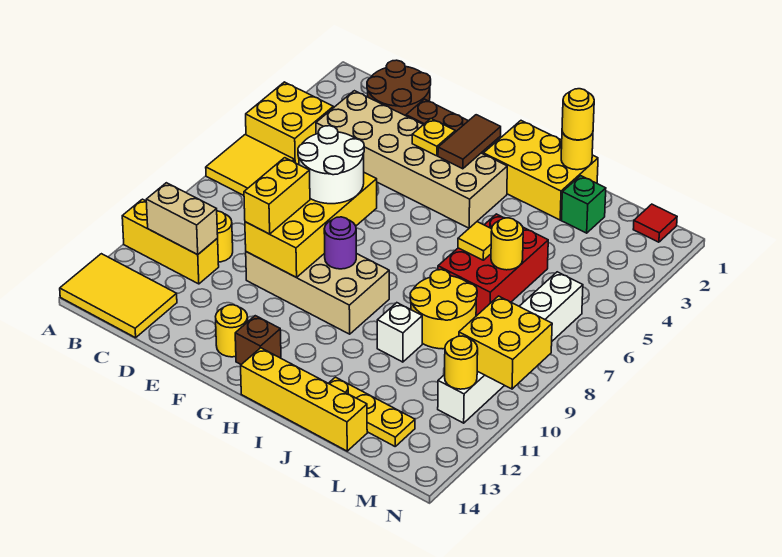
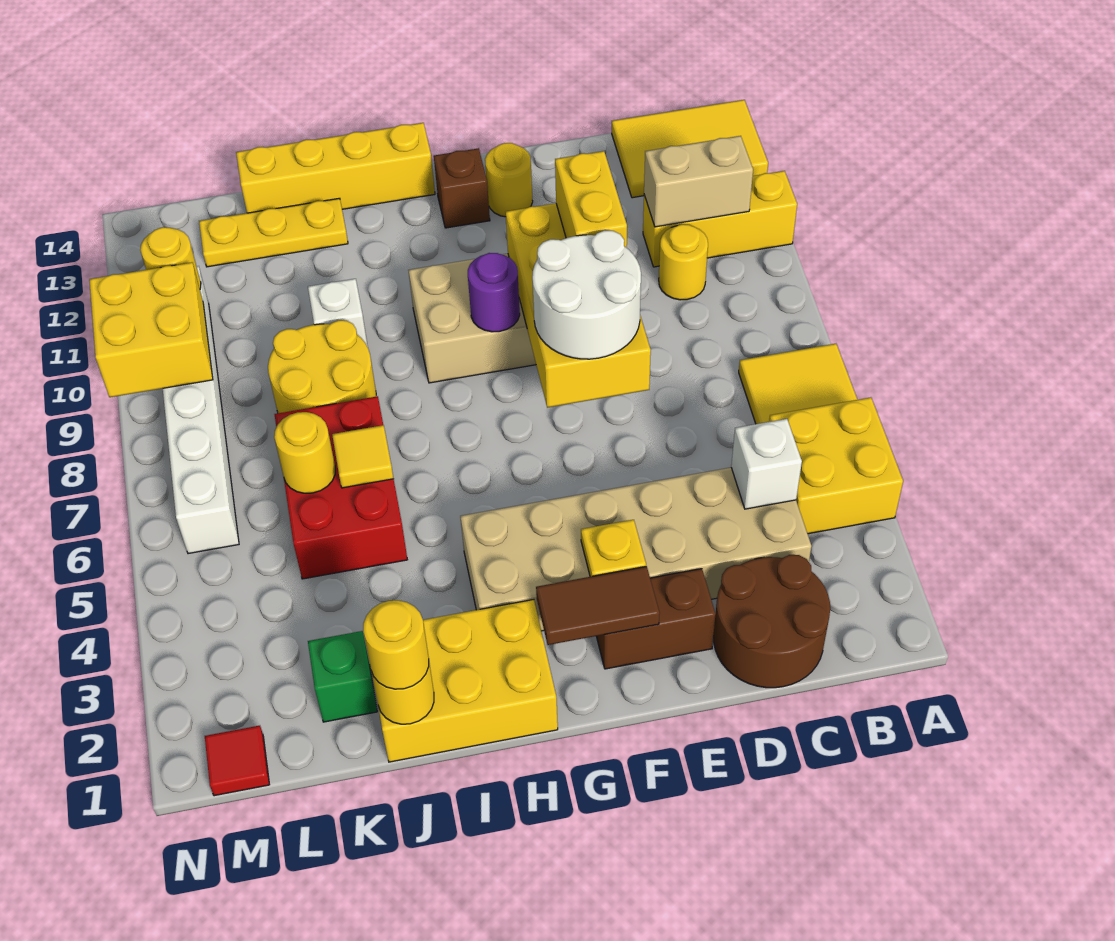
none -> white 1x1 brick [731,419,802,509]
brown 1x2 tile [438,115,501,169] -> brown 1x2 tile turned to [536,566,660,645]

